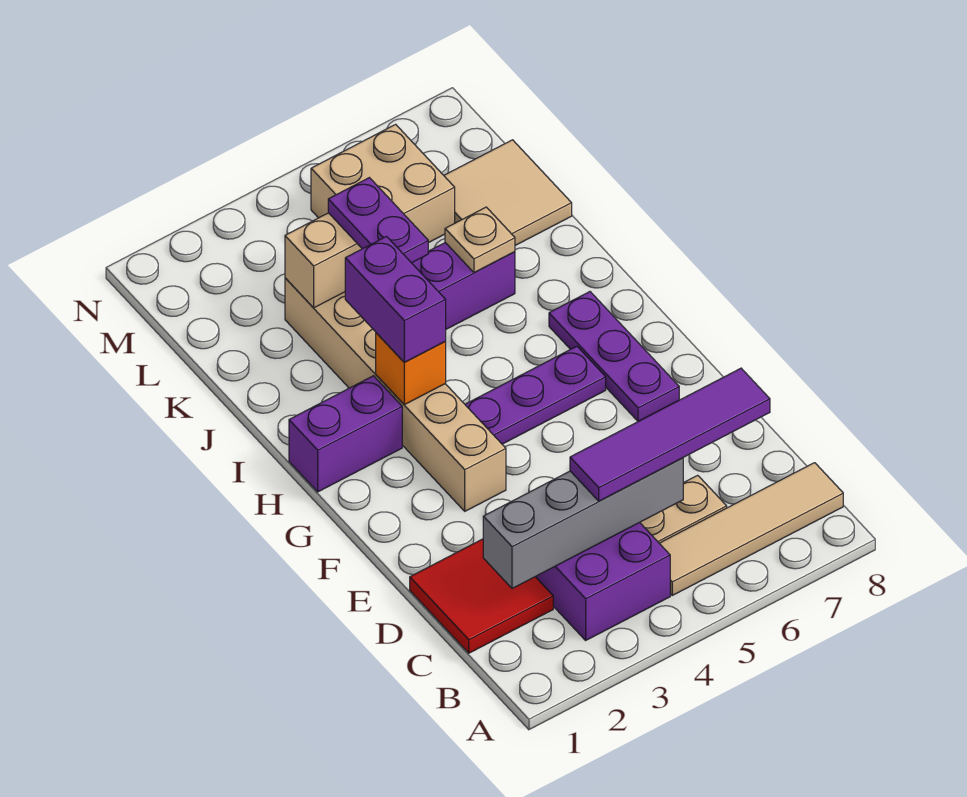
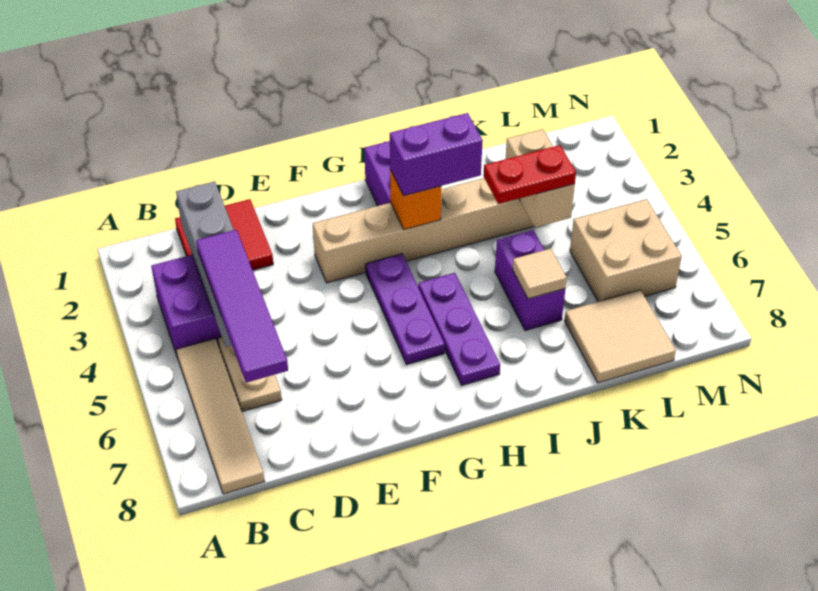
purple 1x3 plate [549,292,679,421] -> purple 1x3 plate turned to [418,273,500,385]
purple 1x2 plate [328,178,428,263] -> red 1x2 plate [483,145,576,204]
tan 1x1 plate [445,207,515,272] -> tan 1x1 tile [513,249,567,299]

